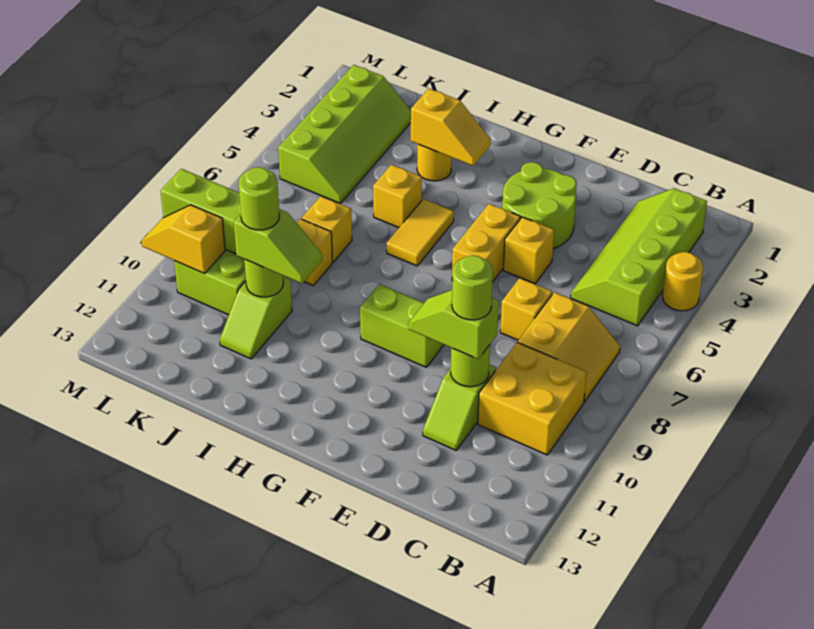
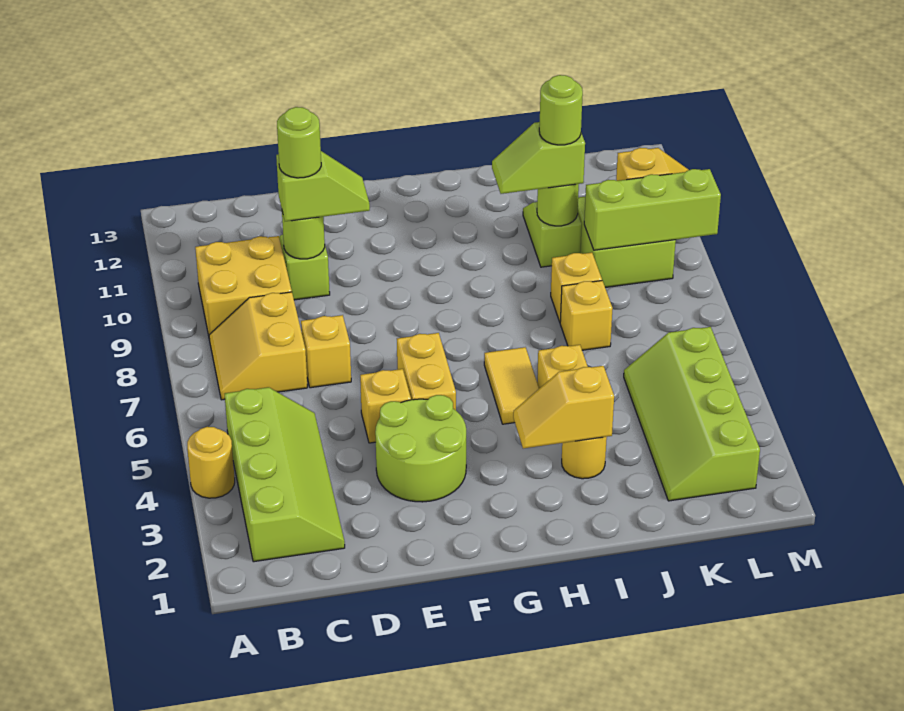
lime 1x2 brick [360,284,444,367] -> none

